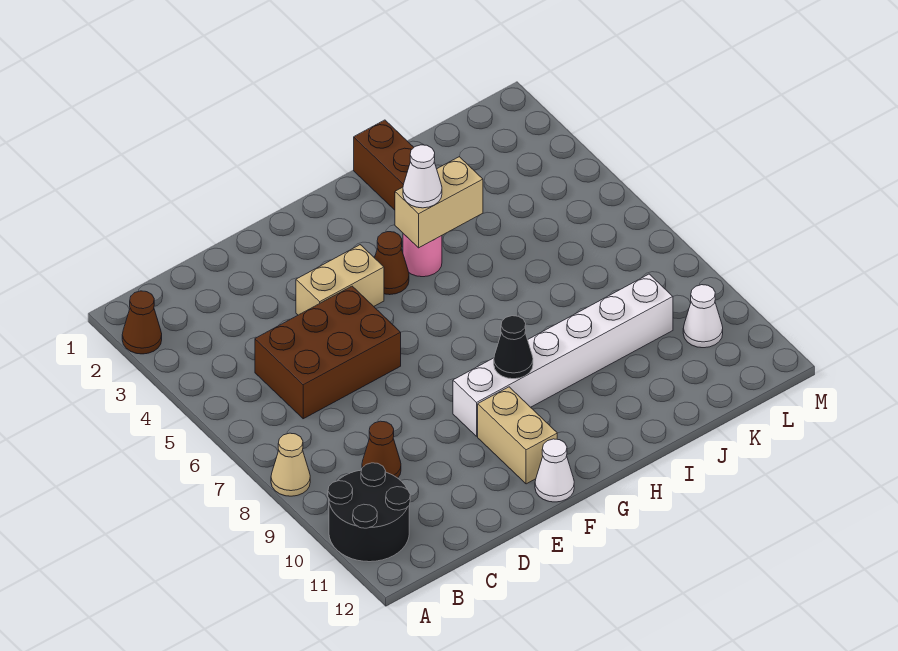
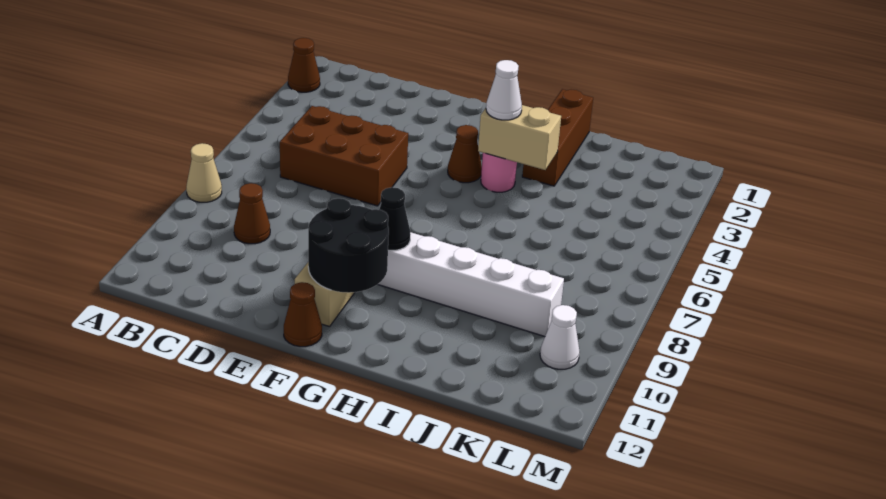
black 2x2 round brick [328,463,410,562] -> black 2x2 round brick moved to [308,198,389,293]
tan 1x2 brick [296,245,384,315] -> none
white 1x1 cone [535,439,574,502] -> brown 1x1 cone [284,282,322,347]

